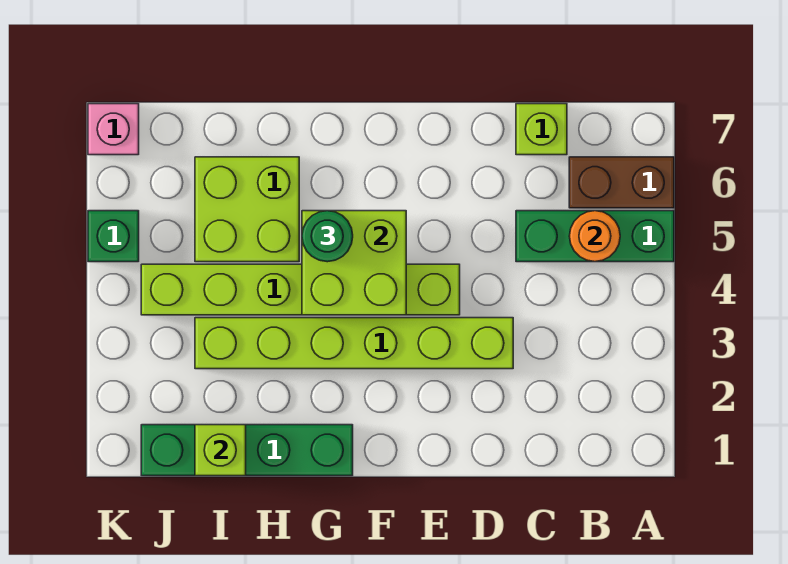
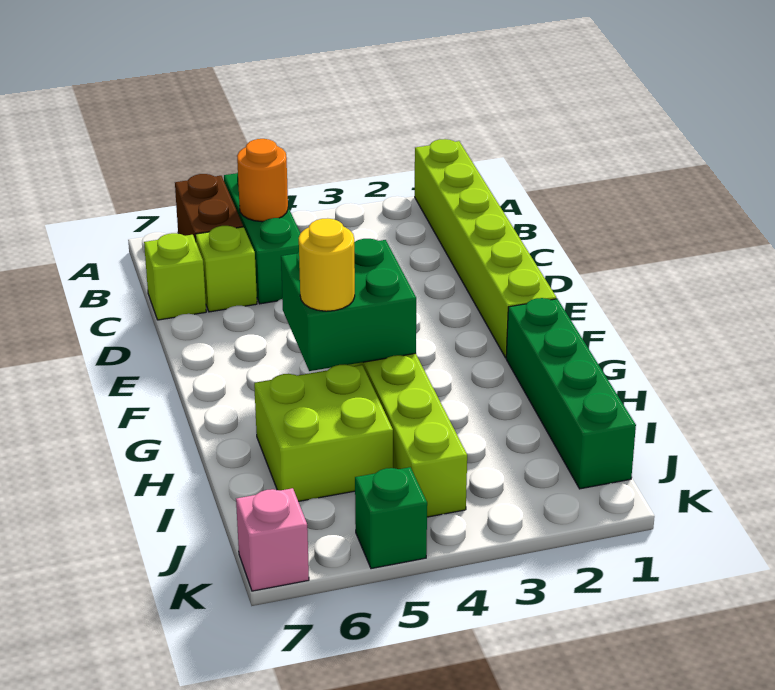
lime 1x6 brick [195,318,513,369] -> lime 1x6 brick moved to [415,139,557,358]
lime 2x2 brick [302,211,406,315] -> green 2x2 brick [281,239,416,371]
green 1x1 round brick [302,211,353,262] -> yellow 1x1 round brick [299,218,355,311]
lime 1x1 brick [195,425,246,476] -> lime 1x1 brick moved to [195,226,257,312]

